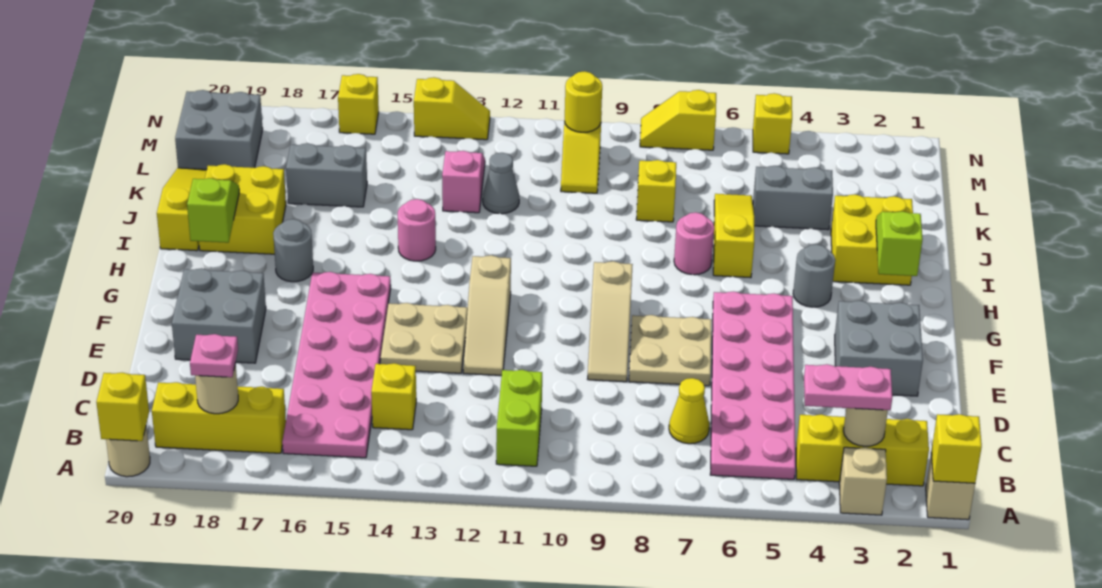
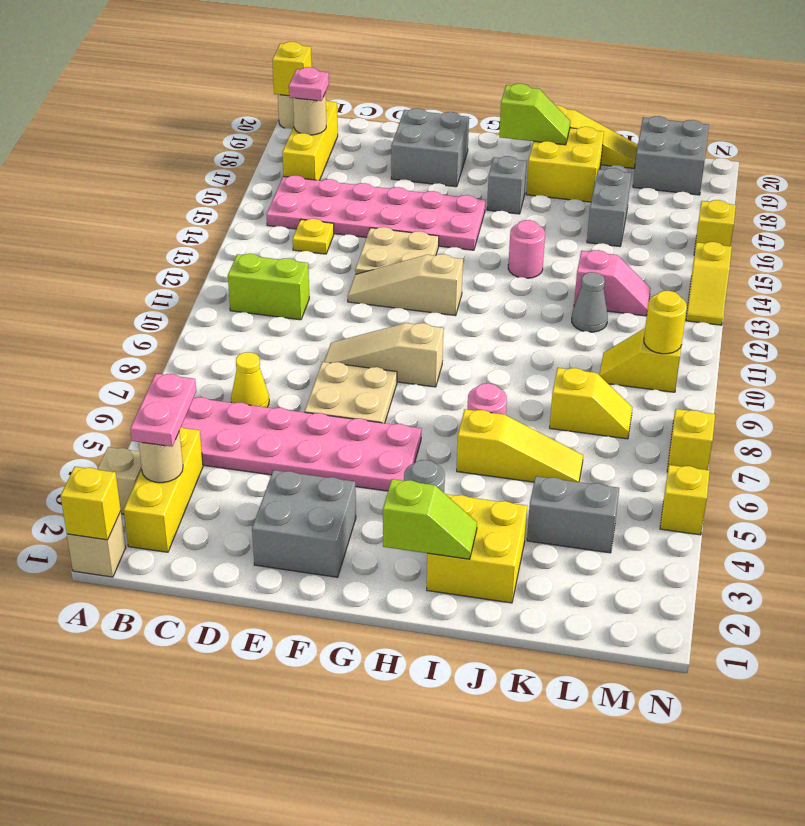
yellow 1x1 brick [371,363,416,430] -> yellow 1x1 plate [293,219,334,254]
grey 1x1 round brick [273,219,313,282] -> grey 1x1 brick [487,156,527,214]
grey 1x2 brick [753,166,833,230] -> grey 1x2 brick turned to [527,476,619,553]

